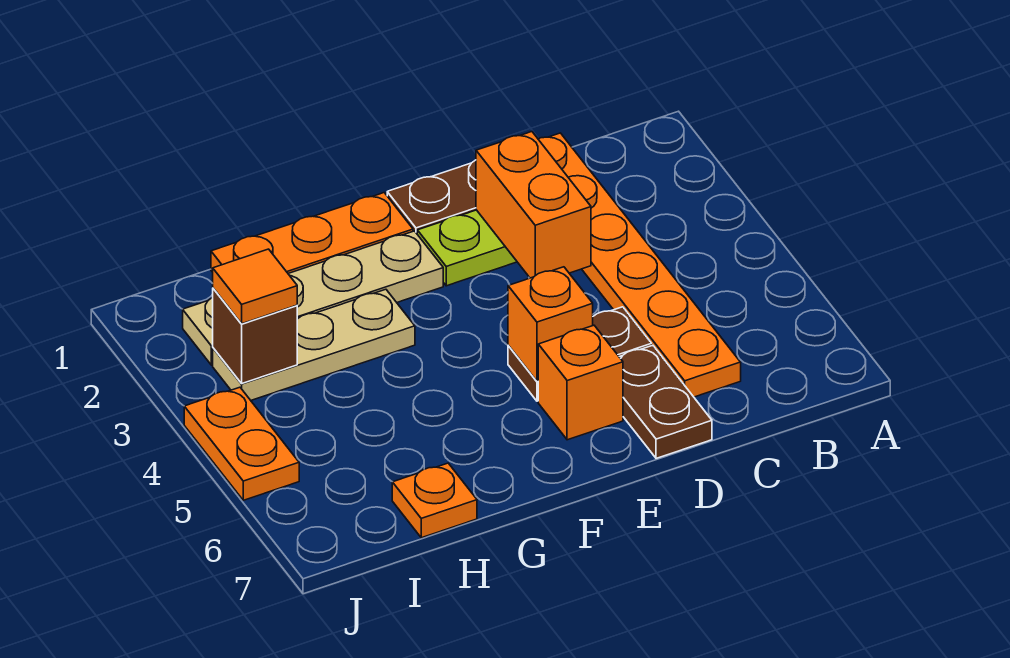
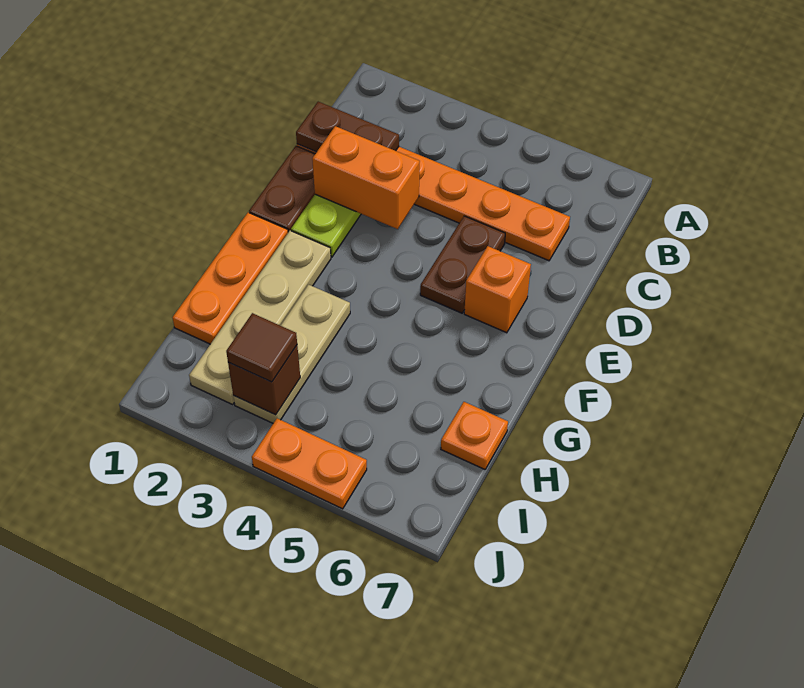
brown 1x2 plate [620,345,712,458] -> brown 1x2 plate moved to [296,102,399,152]
orange 1x1 brick [508,267,593,381] -> none
orange 1x1 tile [213,249,297,324] -> brown 1x1 tile [226,313,297,382]

